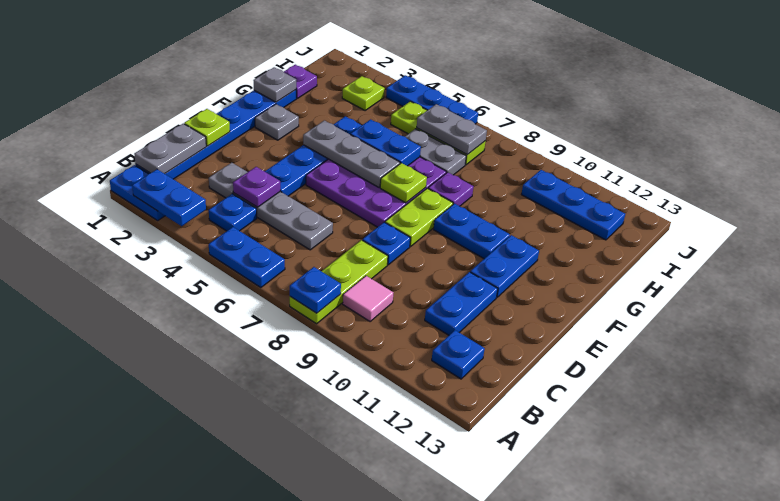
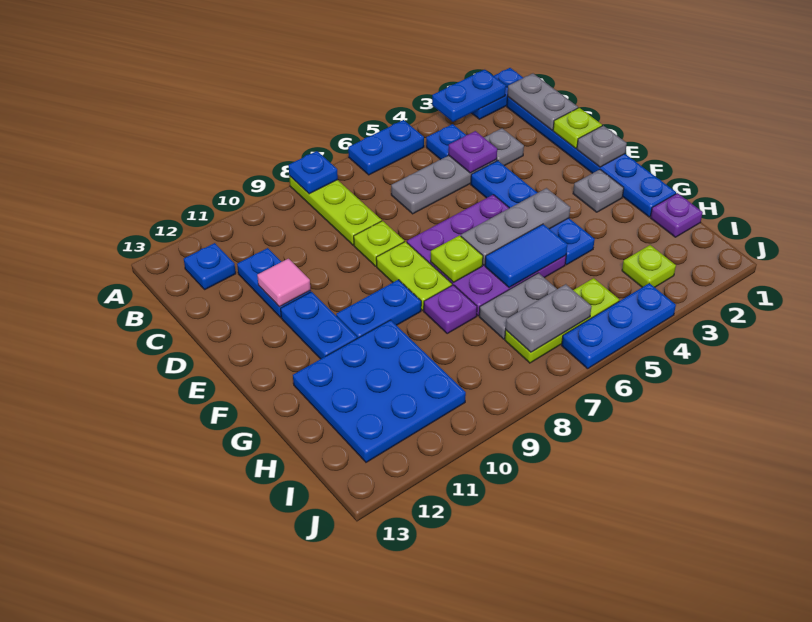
pink 1x1 tile [343,276,393,321] -> pink 1x1 tile moved to [257,259,311,307]
blue 1x1 plate [362,222,410,265] -> lime 1x1 plate [354,221,404,266]
grey 1x1 plate [253,67,296,102] -> grey 1x1 plate moved to [577,126,627,167]
blue 1x2 plate [350,119,421,166] -> blue 1x2 tile [485,224,568,288]
blue 1x3 plate [521,170,625,240] -> blue 3x3 plate [293,320,466,462]

